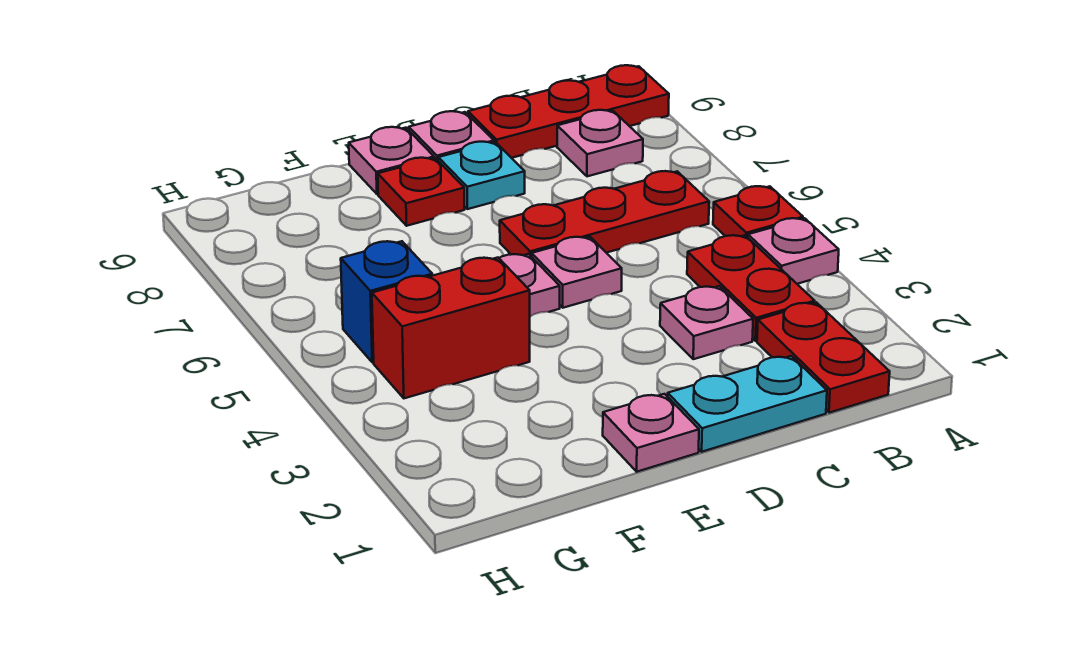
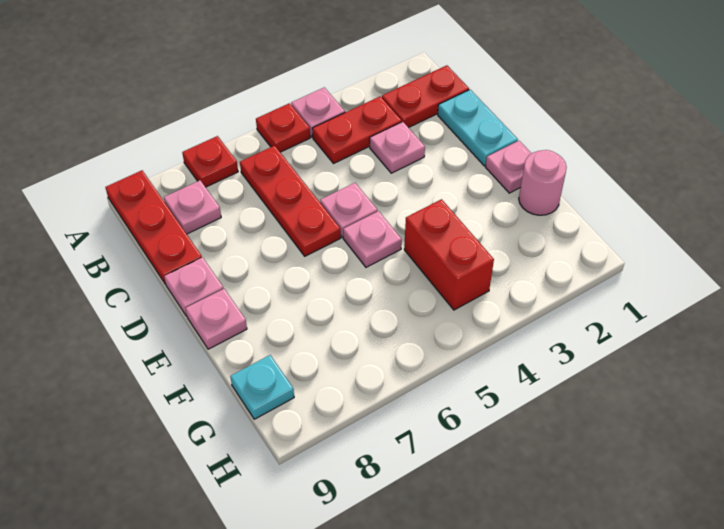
cyan 1x1 plate [438,142,525,209] -> cyan 1x1 plate moved to [230,355,294,419]
red 1x1 plate [378,158,465,226] -> red 1x1 plate moved to [182,136,238,187]
none -> pink 1x1 round brick [519,150,567,215]
blue 1x1 brick [341,241,432,362] -> none

